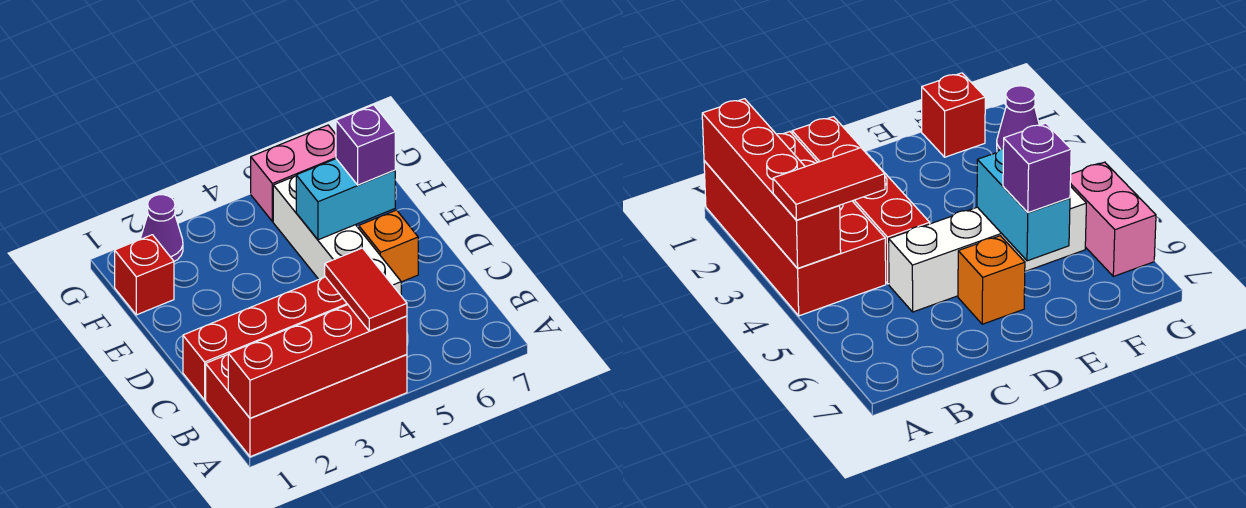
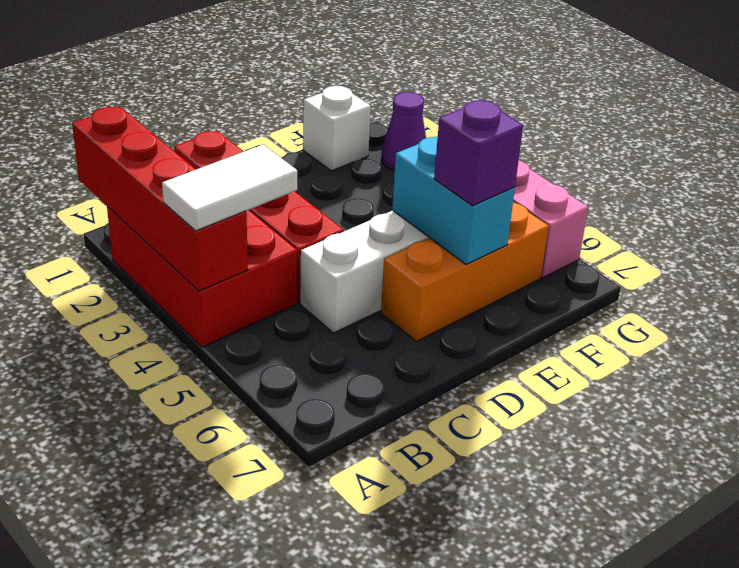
red 2x4 brick [206,355,407,457] -> red 2x3 brick [107,206,297,347]
red 1x2 tile [325,248,407,331] -> white 1x2 tile [162,144,297,231]
orange 1x1 brick [359,210,418,282] -> orange 1x3 brick [381,202,549,342]
red 1x1 brick [115,235,174,315] -> white 1x1 brick [303,86,371,171]

